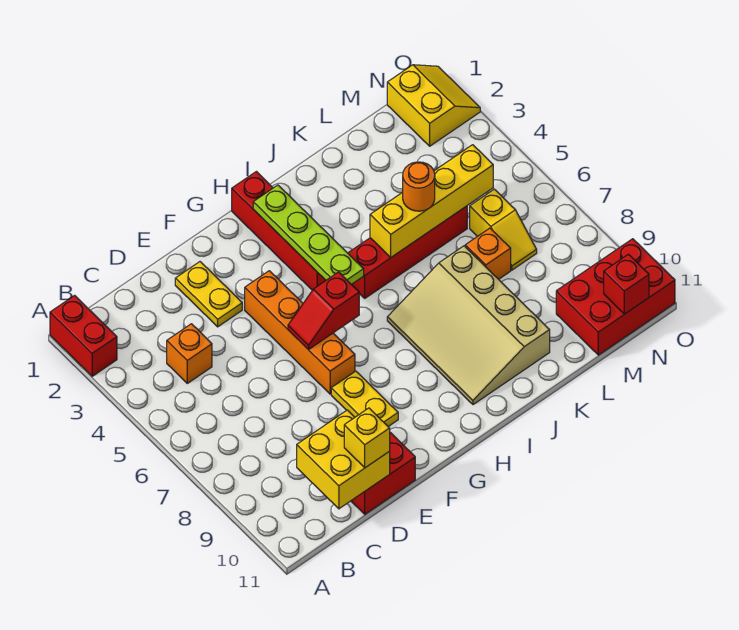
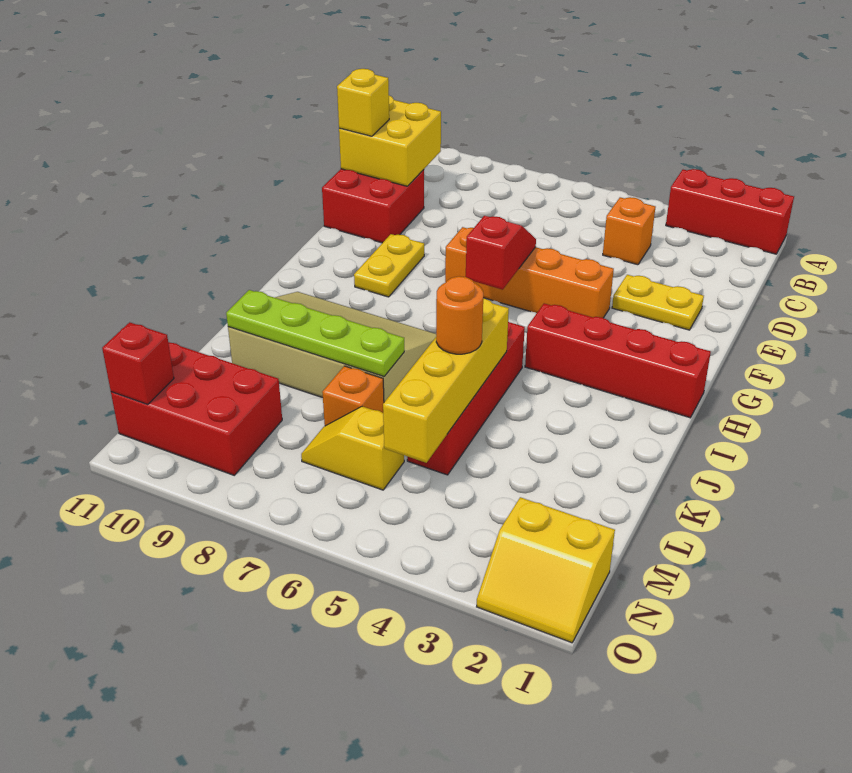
red 1x2 brick [50,295,117,376] -> red 1x3 brick [666,169,794,254]
yellow 1x2 plate [331,371,398,427] -> yellow 1x2 plate turned to [354,234,424,297]
lime 1x4 plate [253,185,364,284] -> lime 1x4 plate moved to [226,290,404,376]
red 2x3 brick [556,239,675,355] -> red 2x3 brick turned to [111,342,282,475]

